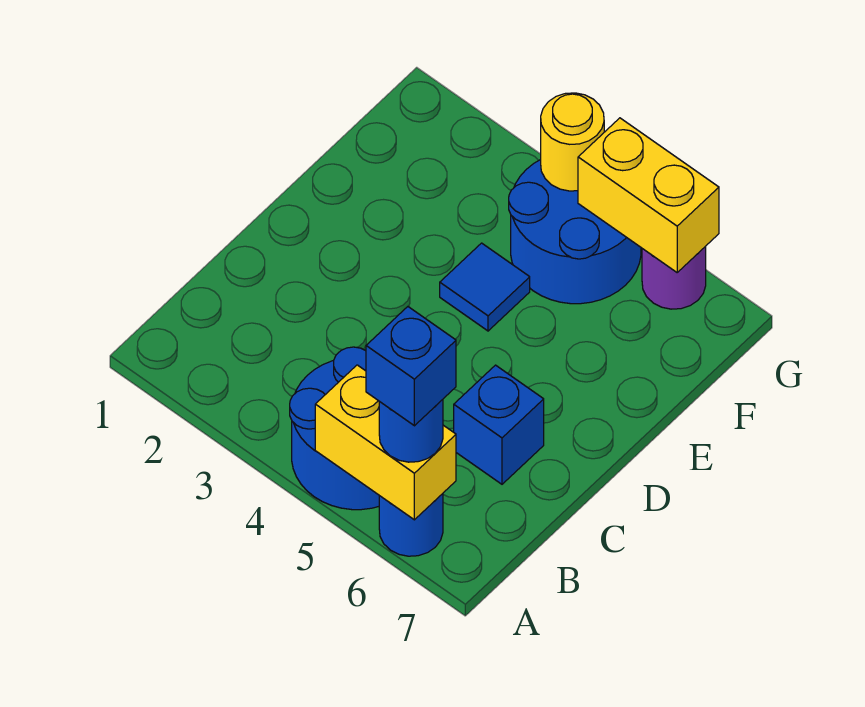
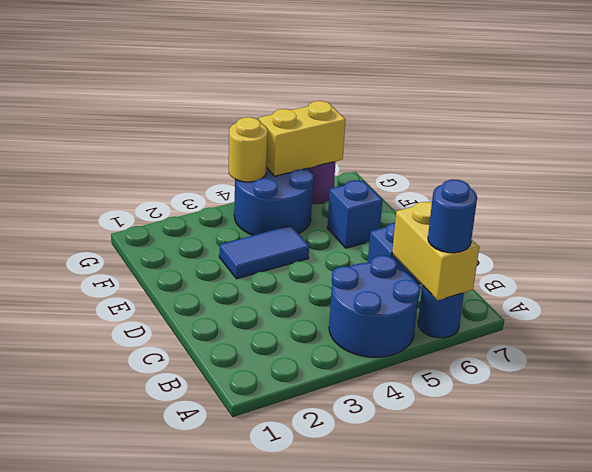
yellow 1x2 brick [315,365,456,520] -> yellow 1x2 brick turned to [392,202,479,300]
blue 1x1 brick [366,307,456,426] -> blue 1x1 brick moved to [327,180,382,248]
blue 1x1 tile [440,243,530,331] -> blue 1x2 tile [219,226,309,279]

